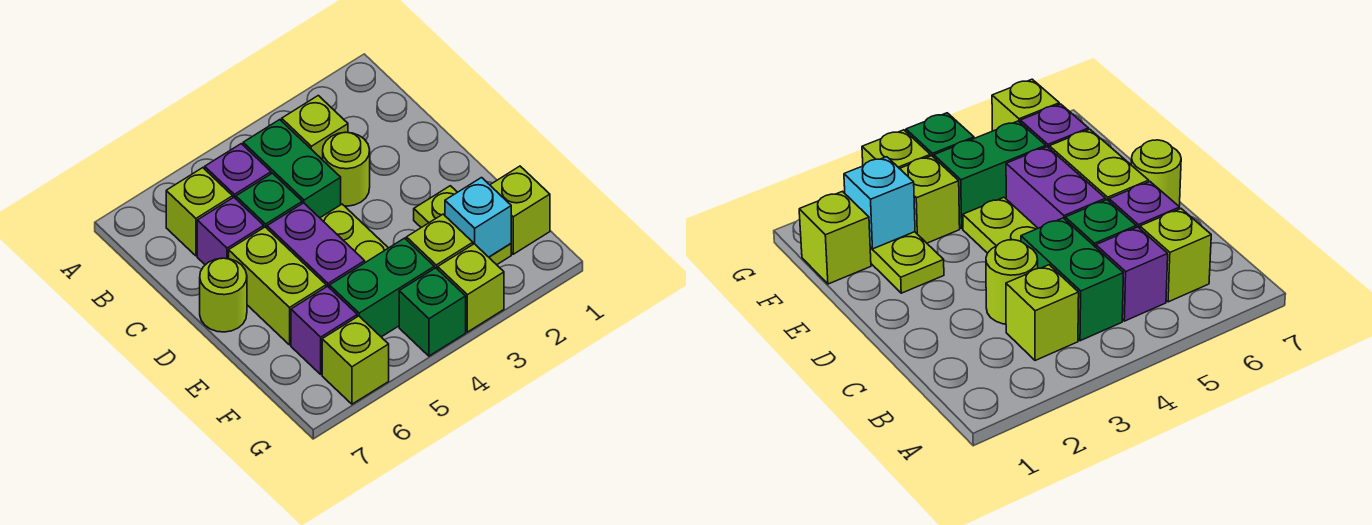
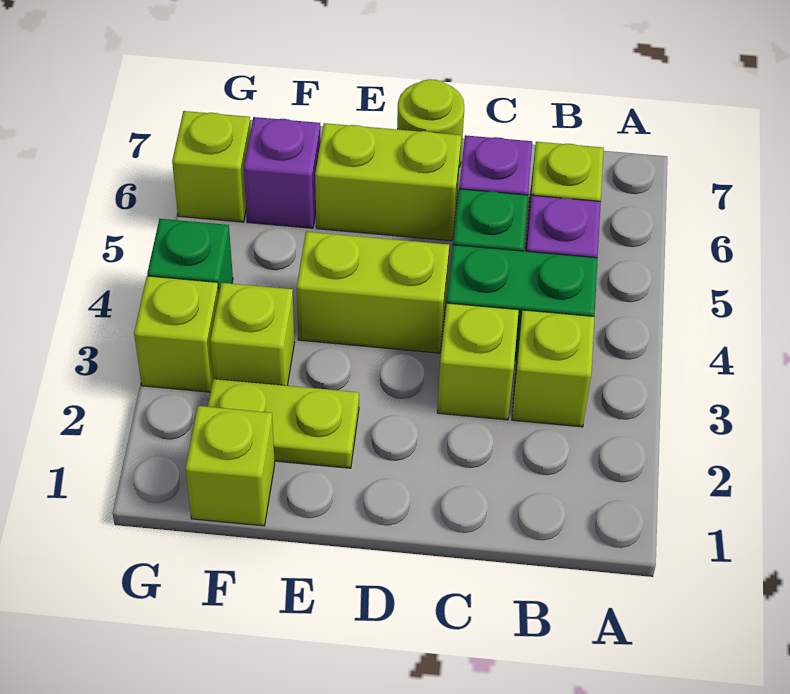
lime 1x1 round brick [323,132,370,206] -> lime 1x1 brick [437,303,519,420]
lime 1x2 plate [320,204,388,263] -> lime 1x2 brick [297,232,449,353]
purple 1x2 brick [267,203,365,288] -> none
cyan 1x1 brick [445,178,511,257] -> none
green 1x2 brick [330,238,434,337] -> none

